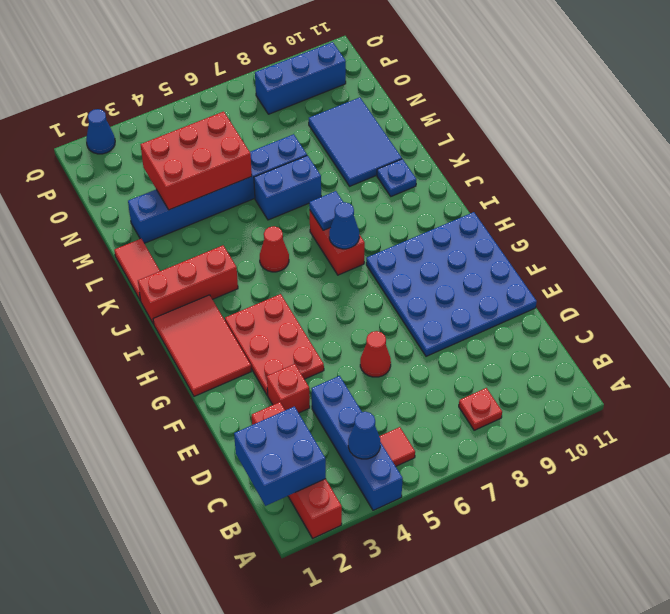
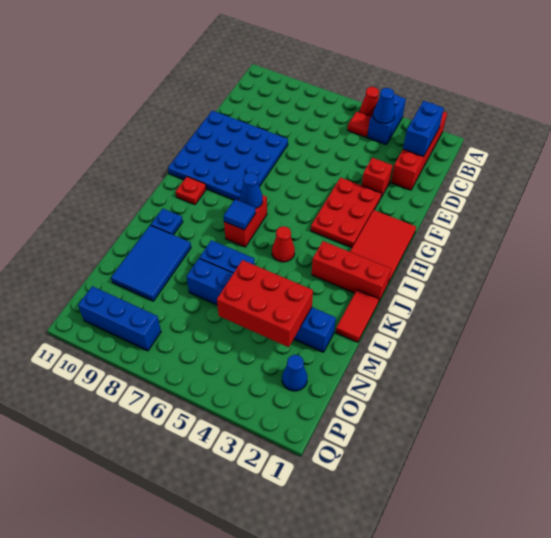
blue 1x4 brick [312,376,403,510] -> blue 1x2 brick [367,94,406,144]
blue 2x2 brick [234,407,326,506] -> blue 1x2 brick [403,101,444,156]
red 1x1 plate [459,388,502,430] -> red 1x1 plate moved to [176,177,206,205]
red 1x1 cone [360,331,391,377] -> red 1x1 cone moved to [360,87,379,117]
blue 1x1 cone [86,109,115,154] -> blue 1x1 cone moved to [282,355,307,391]

